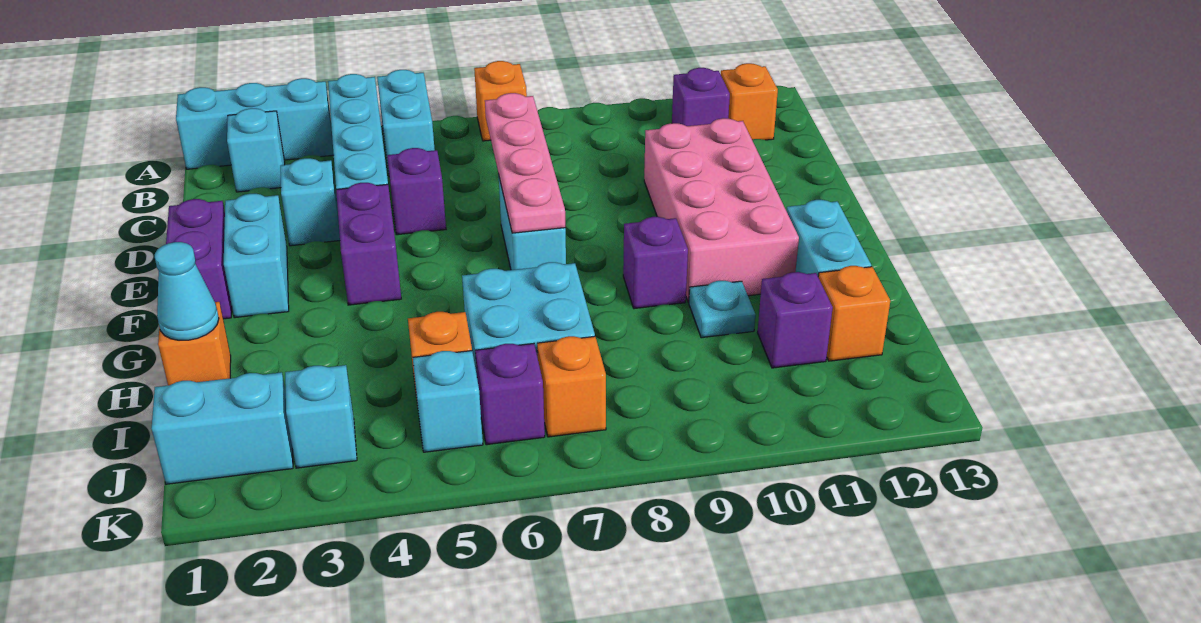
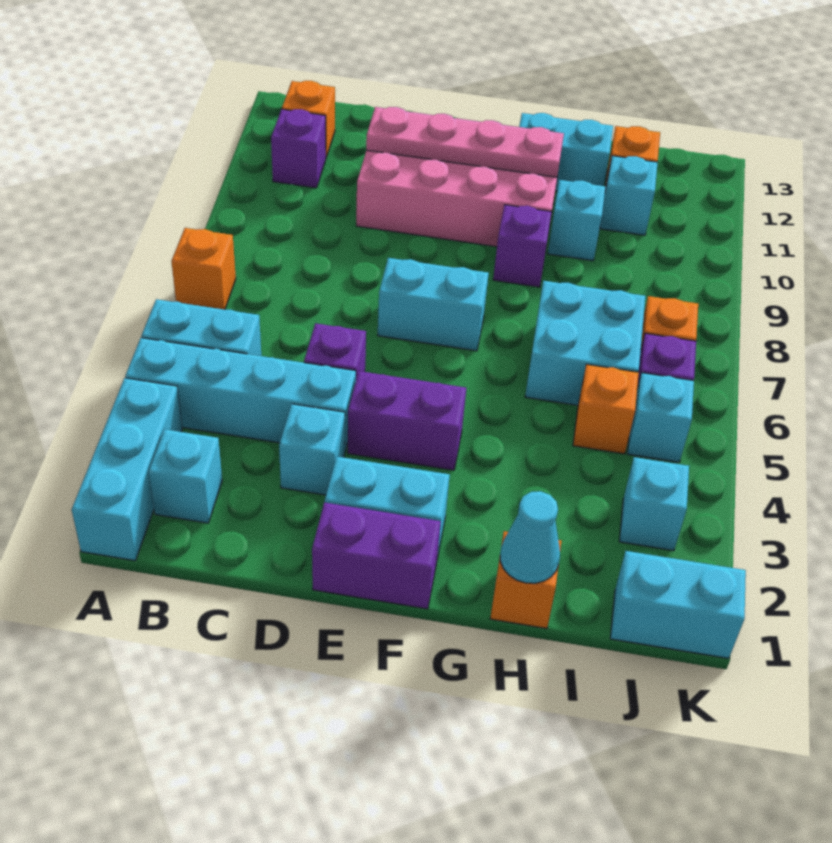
pink 1x4 plate [485,93,565,233] -> pink 1x4 plate moved to [366,107,564,177]
cyan 1x1 plate [689,281,755,338] -> cyan 1x1 brick [548,180,606,261]
purple 1x1 brick [757,272,833,368] -> cyan 1x1 brick [600,156,658,235]
cyan 1x2 brick [152,372,293,484] -> cyan 1x2 brick turned to [610,551,746,658]

